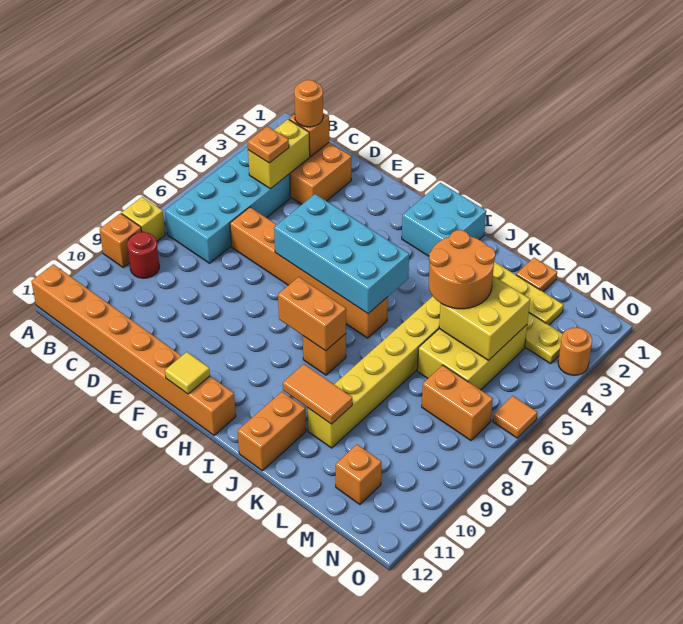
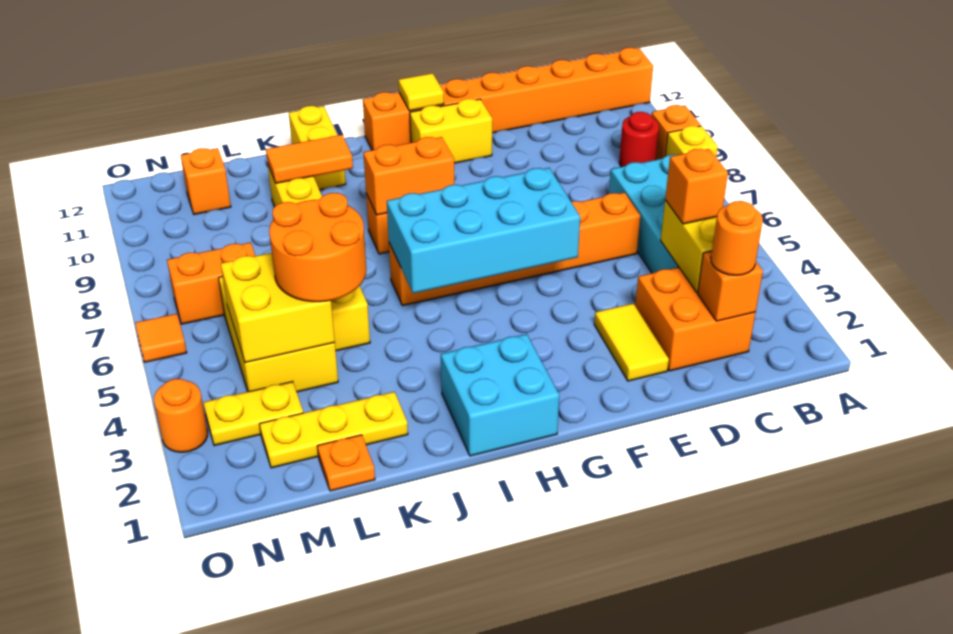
orange 1x1 plate [248,126,289,163] -> orange 1x1 brick [665,149,728,224]
none -> yellow 1x2 tile [594,303,669,381]
none -> yellow 1x2 brick [410,99,492,163]
orange 1x2 brick [238,392,306,471] -> yellow 1x2 brick [289,106,346,190]

